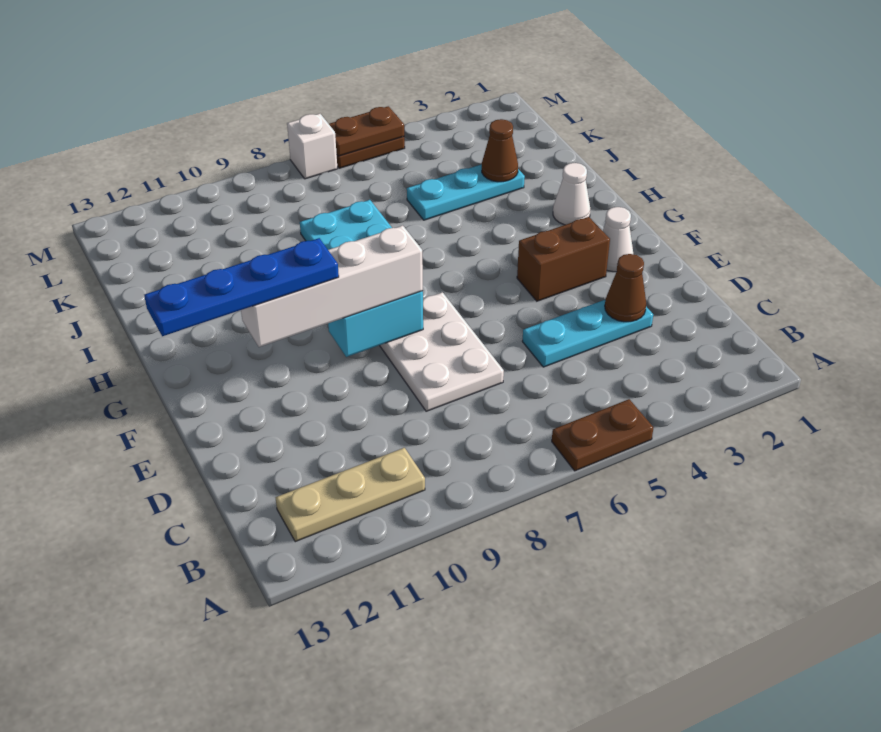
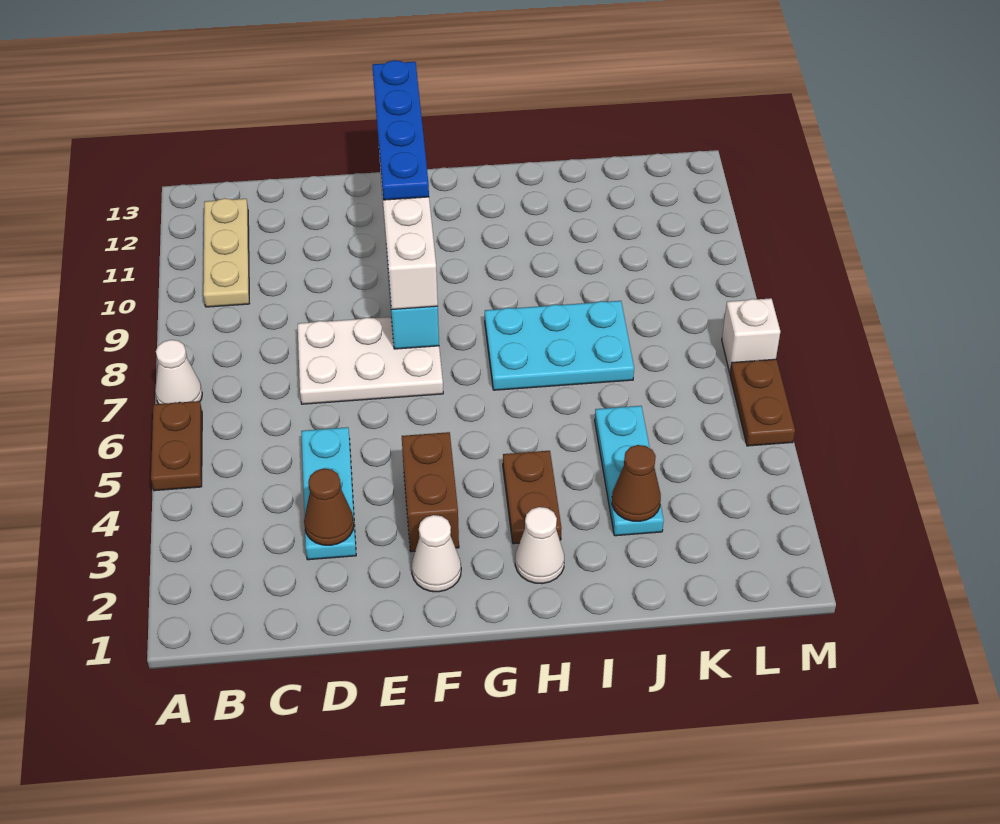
none -> white 1x1 cone [155,340,202,404]
brown 1x2 plate [329,106,404,156] -> brown 1x2 plate moved to [503,451,562,544]

